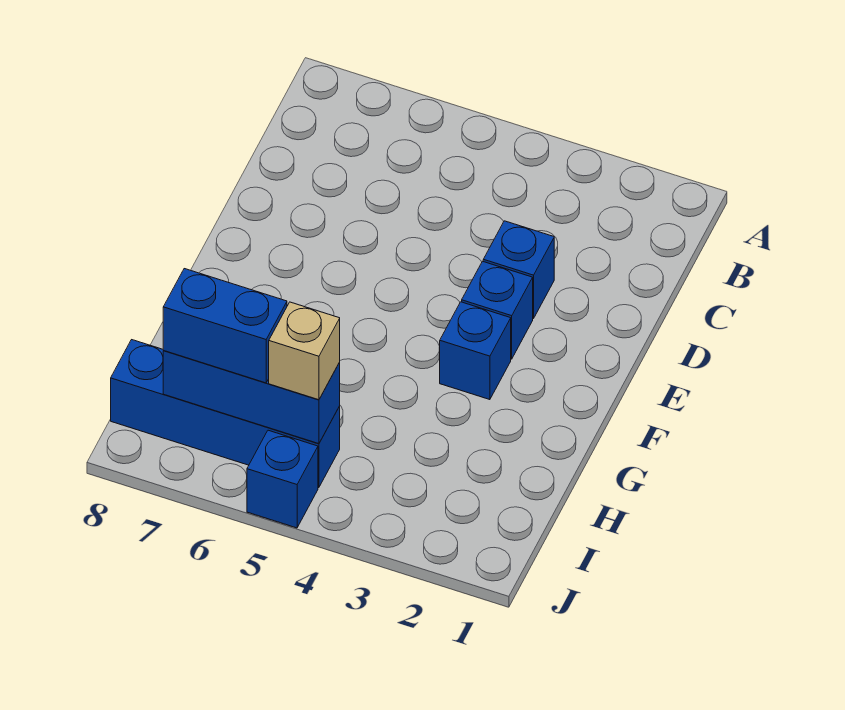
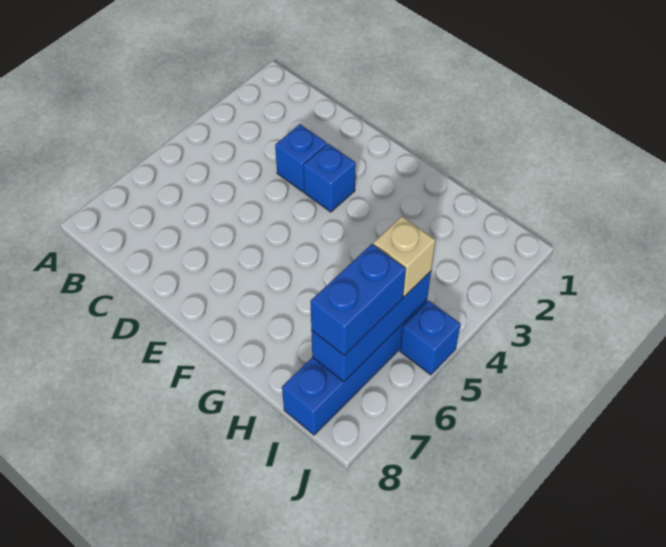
blue 1x1 brick [440,302,511,400] -> none

